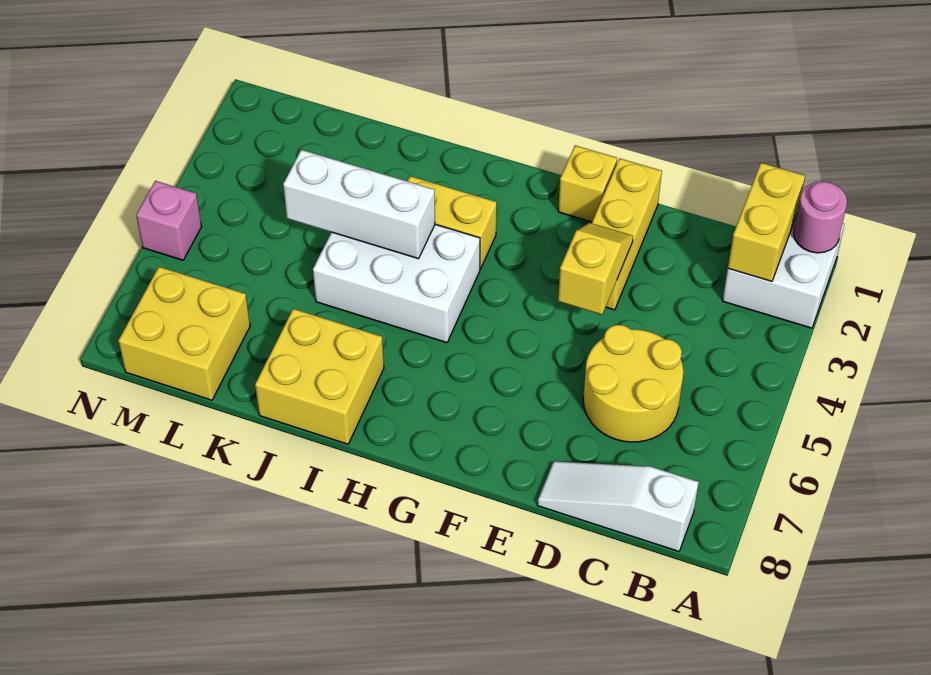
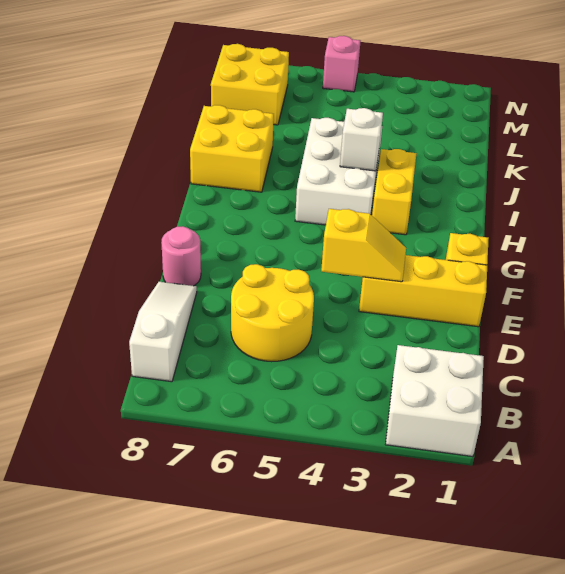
pink 1x1 round brick [794,181,847,253] -> pink 1x1 round brick moved to [161,226,201,286]
yellow 1x2 brick [728,163,805,281] -> none
white 1x3 brick [283,150,435,259] -> white 1x1 brick [340,108,383,171]

